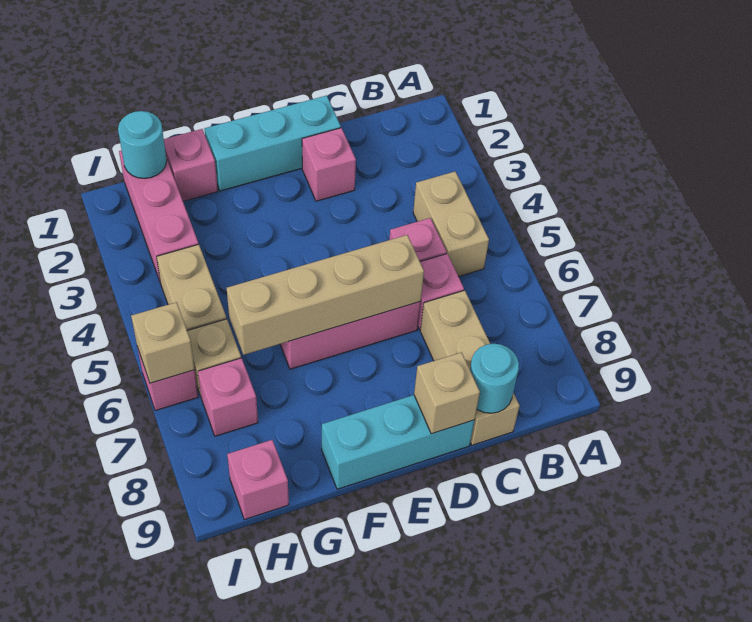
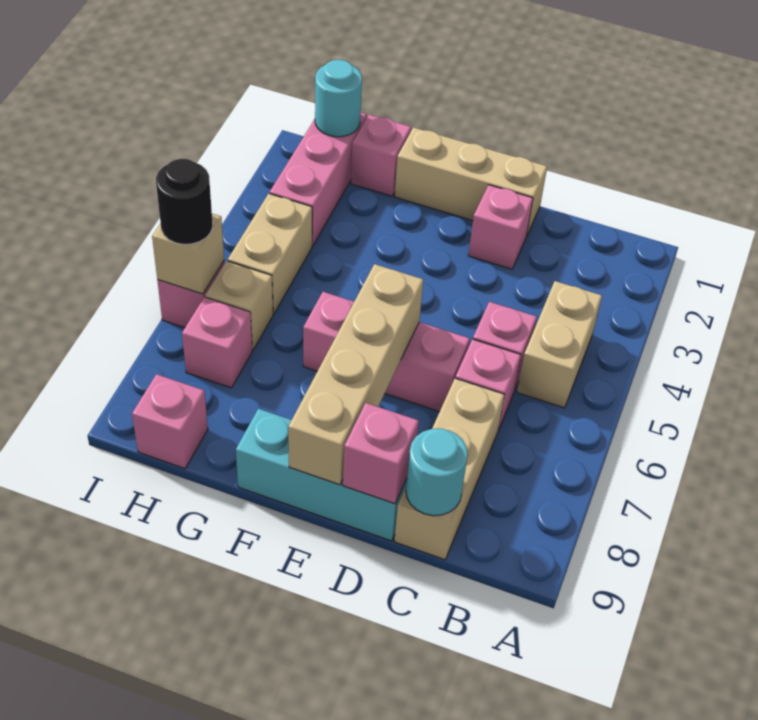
cyan 1x3 brick [204,96,341,191] -> tan 1x3 brick [395,128,547,237]
tan 1x4 brick [227,235,424,355] -> tan 1x4 brick turned to [288,264,423,485]
tan 1x1 brick [414,352,480,434] -> pink 1x1 brick [343,403,419,504]
none -> black 1x1 round brick [156,159,213,244]

